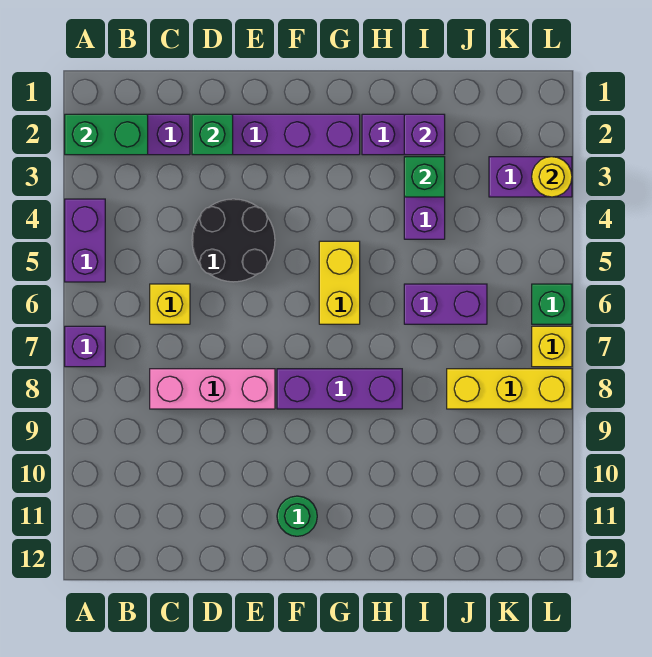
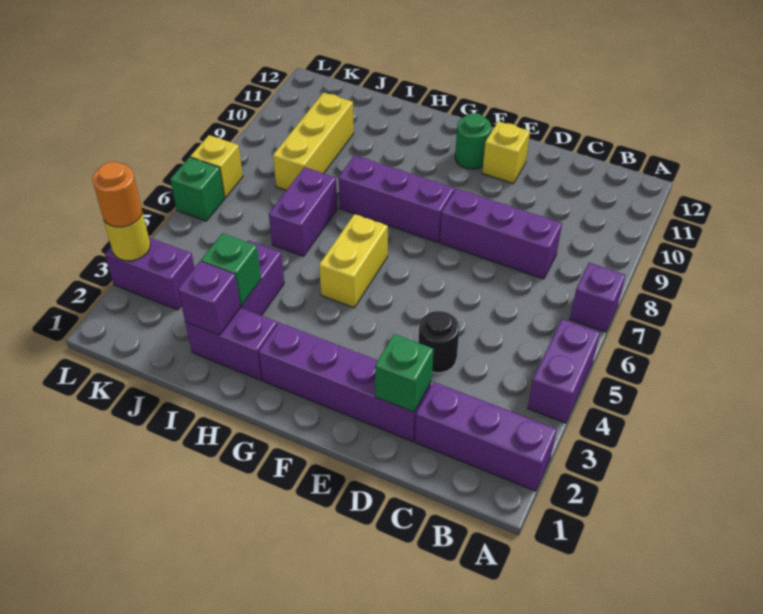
green 1x2 brick [65,114,148,155] -> none
yellow 1x1 brick [150,284,190,324] -> yellow 1x1 brick moved to [482,121,530,183]
pink 1x3 brick [150,369,275,409] -> purple 1x3 brick [440,189,562,279]
black 2x2 round brick [192,199,275,282] -> black 1x1 round brick [418,311,459,373]
purple 1x2 brick [404,284,487,324] -> purple 1x2 brick turned to [269,167,337,256]
yellow 1x3 brick [447,369,572,409] -> yellow 1x3 brick turned to [273,93,354,190]
none -> orange 1x1 round brick [92,162,142,227]

